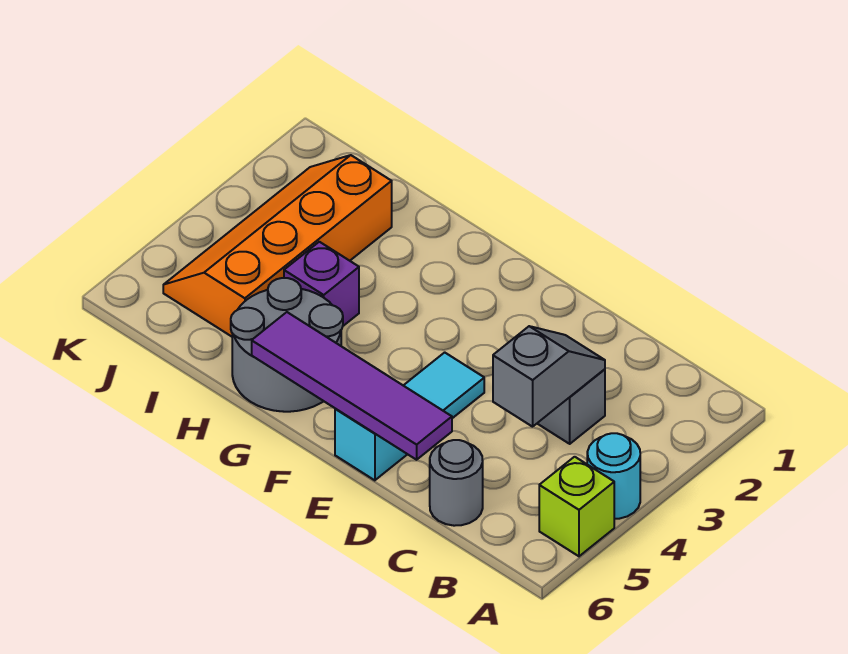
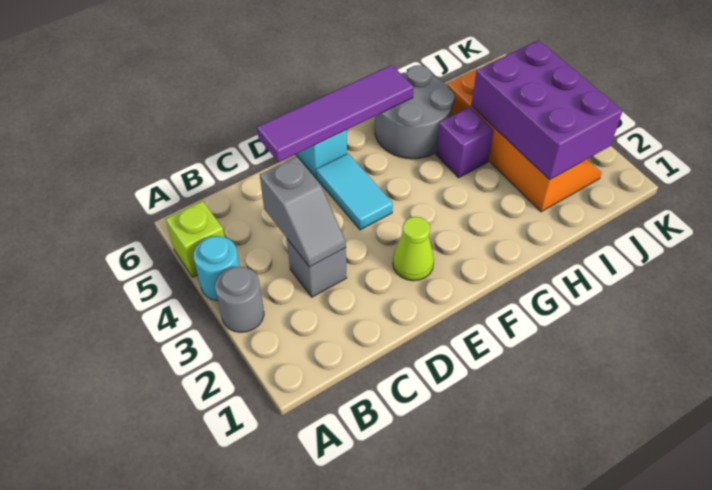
grey 1x1 round brick [430,440,483,526] -> grey 1x1 round brick moved to [215,266,264,332]
none -> lime 1x1 cone [393,217,434,281]
none -> purple 2x3 brick [471,40,623,180]

